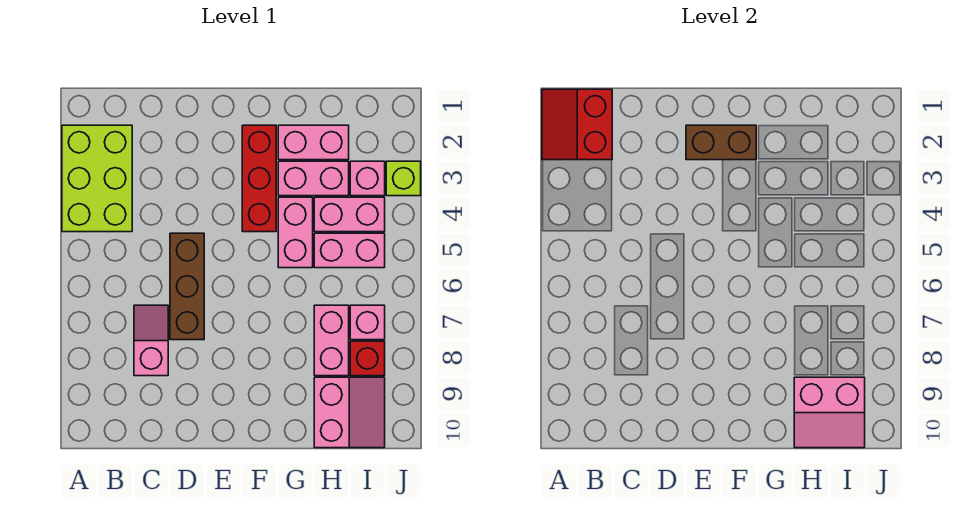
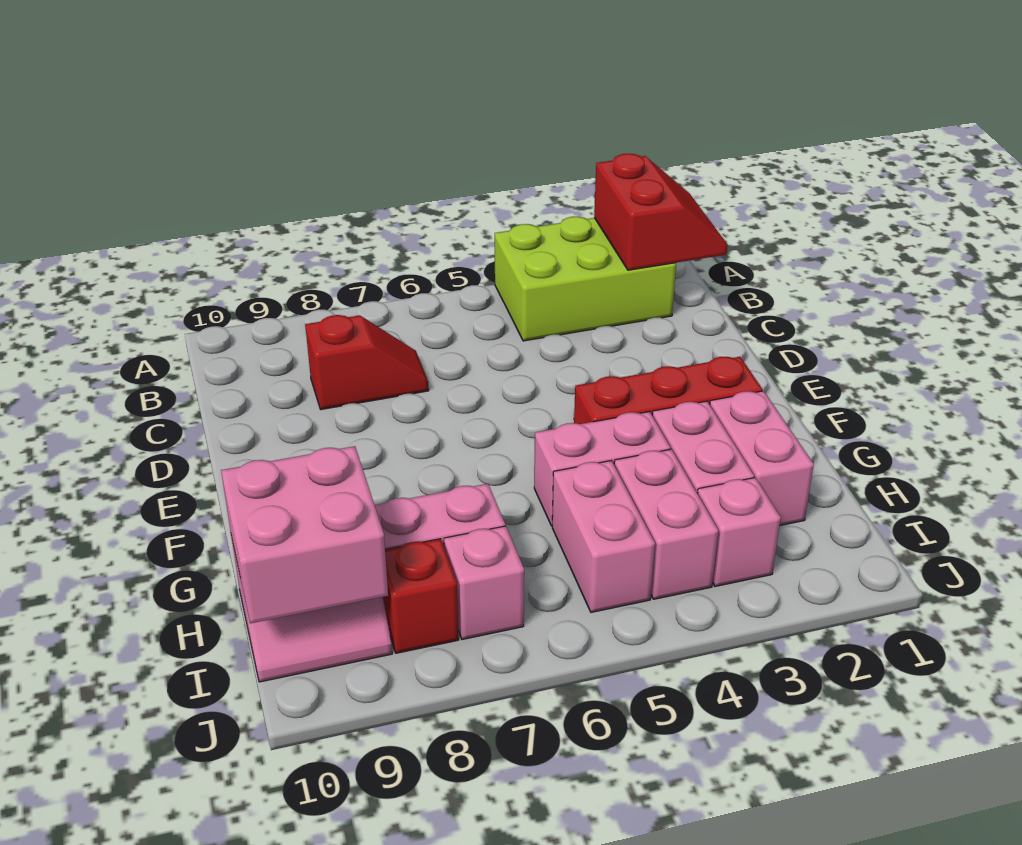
red 2x2 slope [542,89,612,160] -> red 2x2 slope turned to [594,154,728,270]
pink 1x2 slope [134,305,168,376] -> red 1x2 slope [305,315,429,409]
brown 1x3 brick [170,233,204,340] -> none
brown 1x2 brick [686,125,756,160] -> none
pink 2x2 slope [794,377,865,448] -> pink 2x2 brick [221,446,388,623]
lime 1x1 brick [386,161,421,196] -> none

